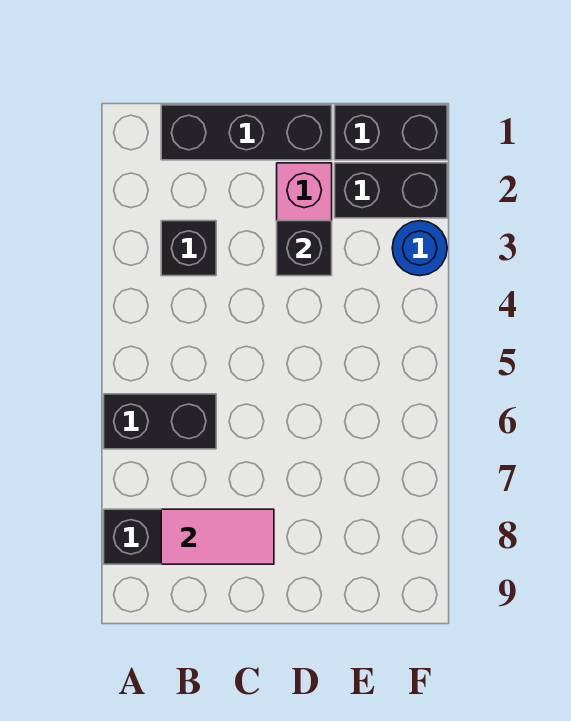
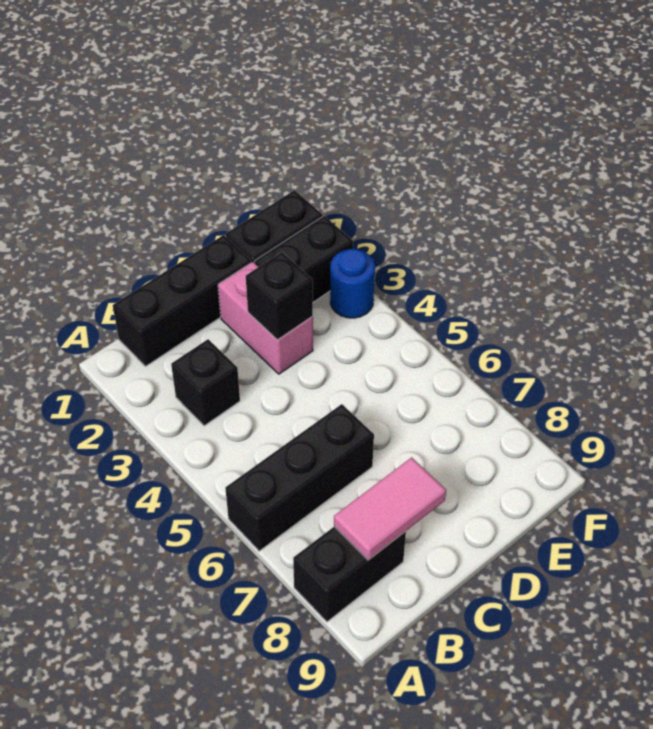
black 1x2 brick [104,394,216,449] -> black 1x3 brick [225,404,374,551]

